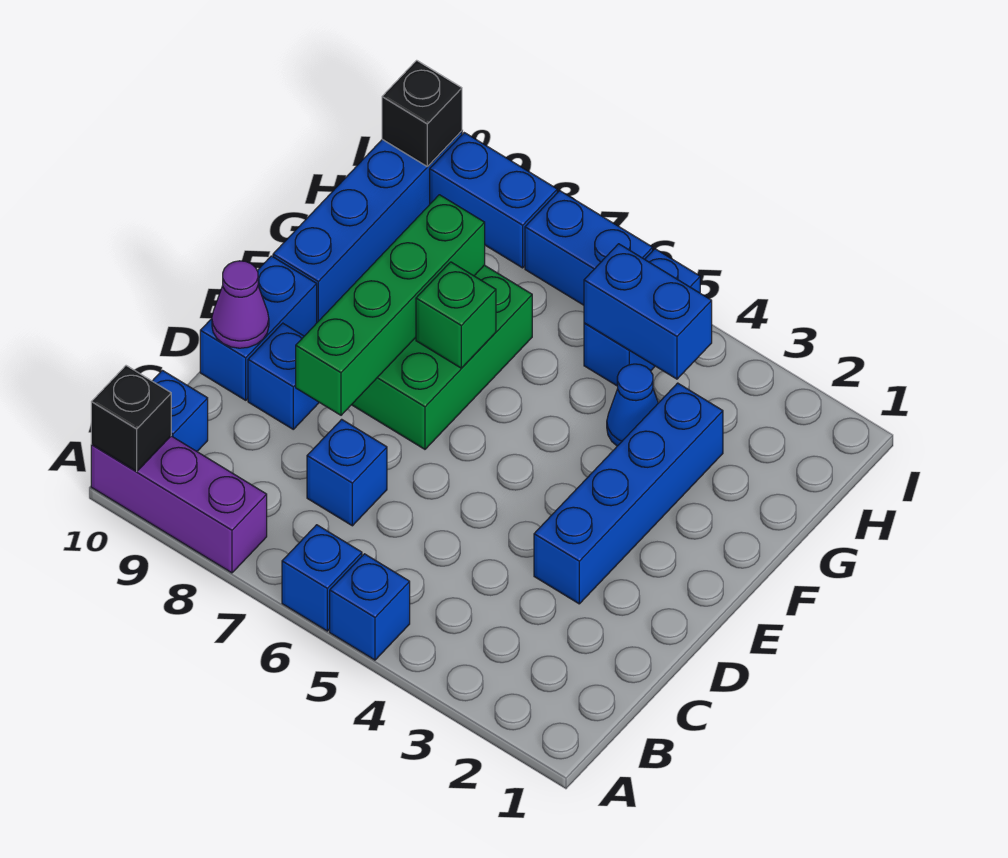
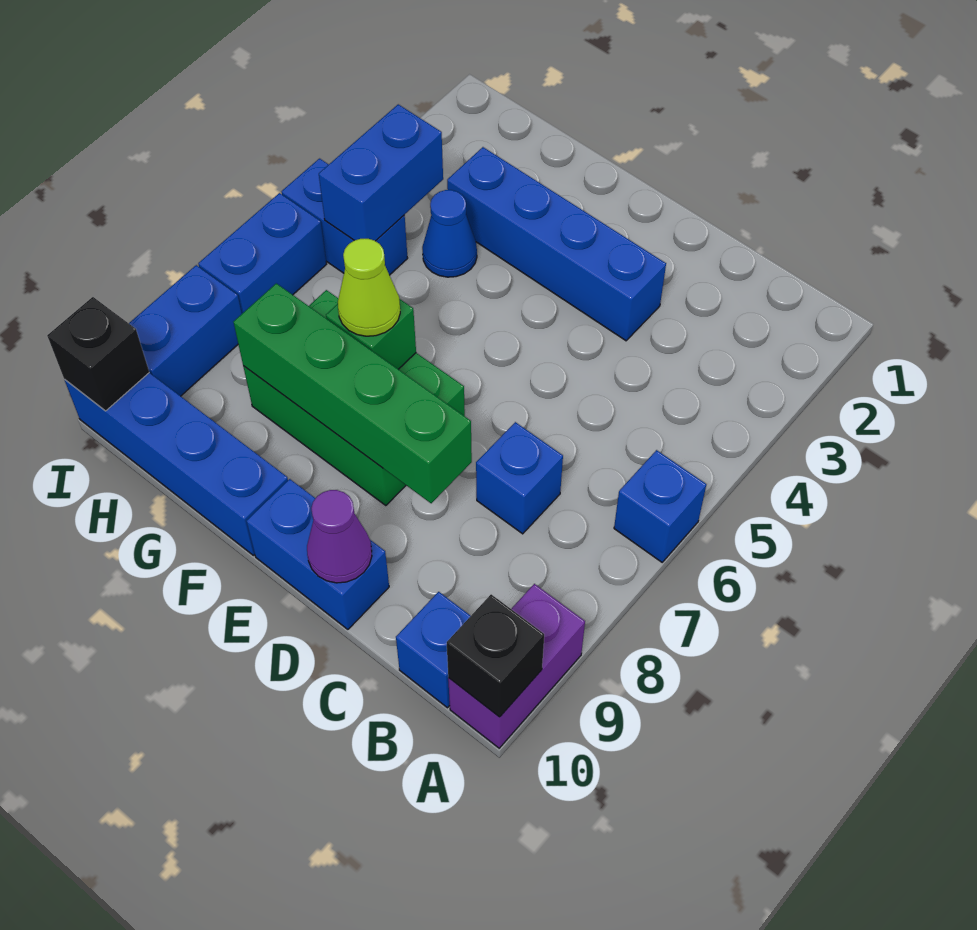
blue 1x1 brick [330,554,410,660] -> none
purple 1x3 brick [91,436,267,573] -> purple 1x2 brick [448,584,585,748]
blue 1x1 brick [248,323,319,429] -> none
none -> lime 1x1 cone [338,239,400,336]

